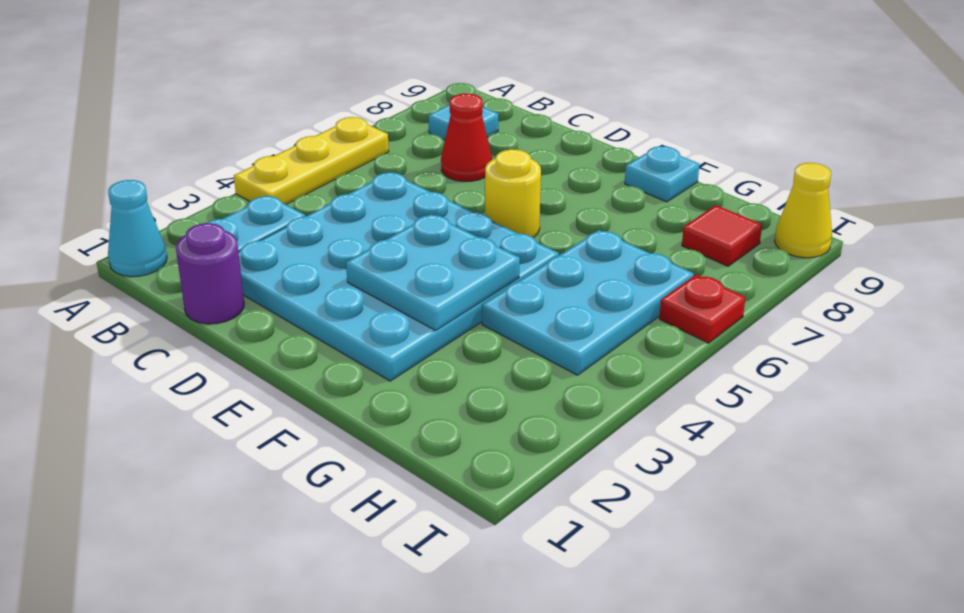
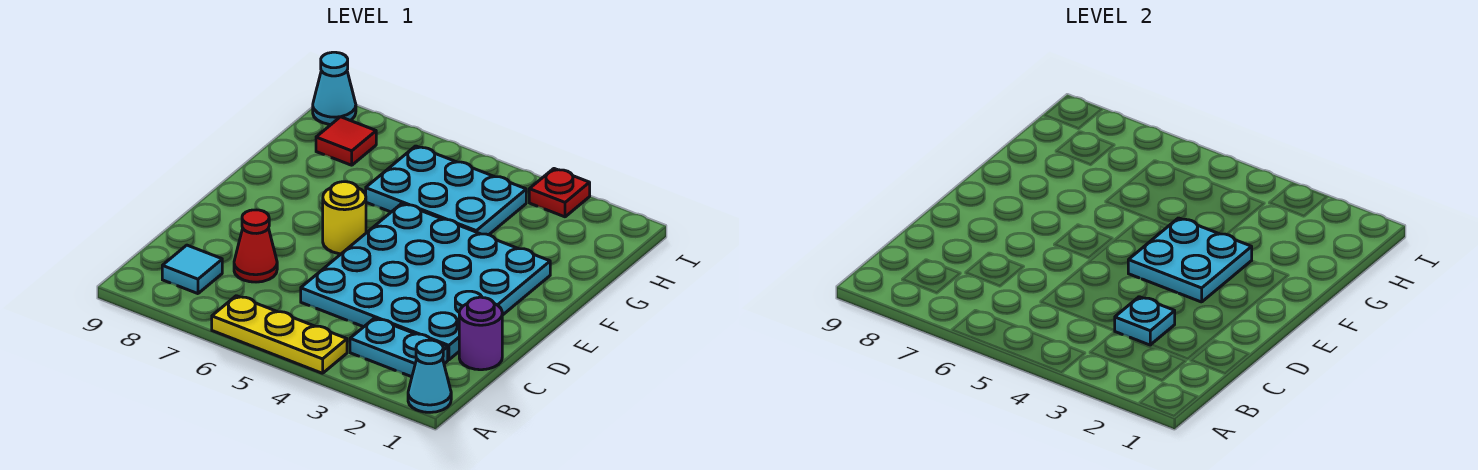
cyan 1x1 plate [625,146,699,202] -> cyan 1x1 plate moved to [1115,297,1175,345]
red 1x1 plate [659,275,746,343] -> red 1x1 plate moved to [529,169,590,217]
yellow 1x1 cone [774,163,832,258] -> cyan 1x1 cone [313,52,356,124]

